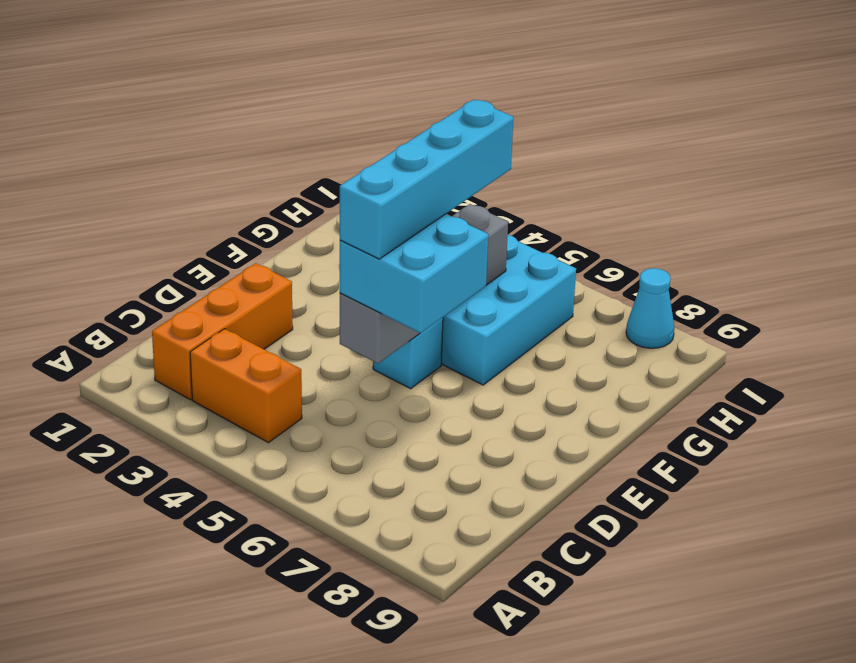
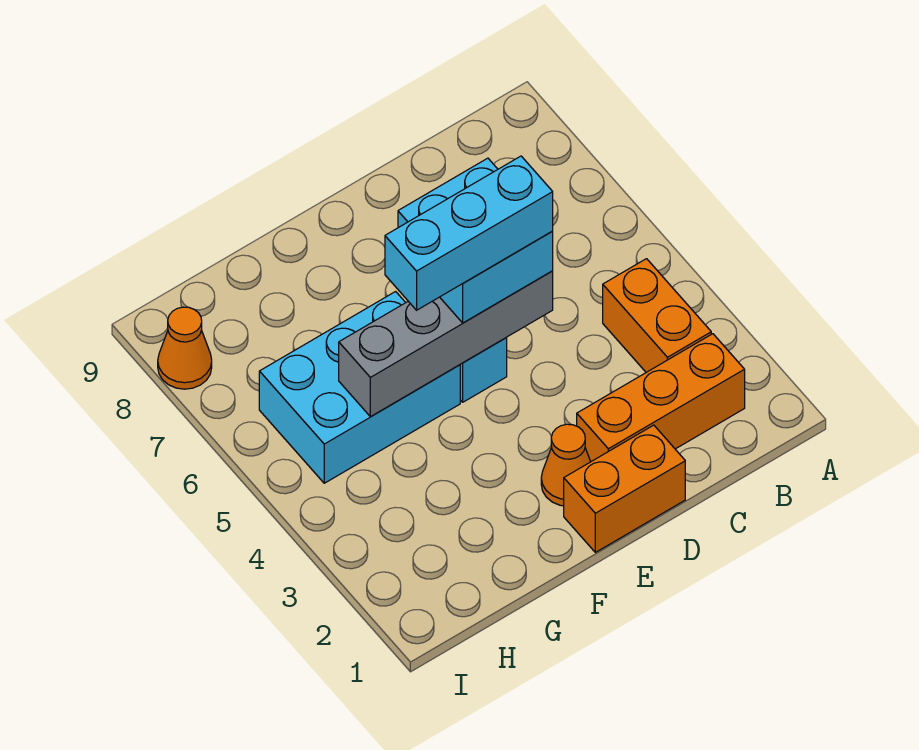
none -> orange 1x2 brick [564,425,685,552]
cyan 1x4 brick [340,100,513,259] -> cyan 1x3 brick [385,156,553,310]
none -> orange 1x1 cone [541,424,591,506]
cyan 1x1 cone [626,268,675,348] -> orange 1x1 cone [158,307,212,389]

